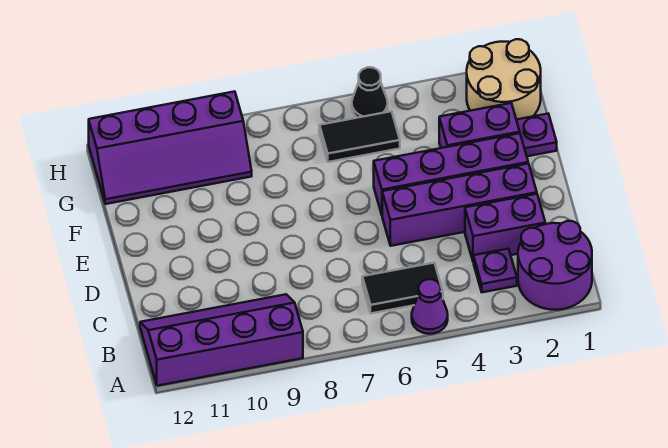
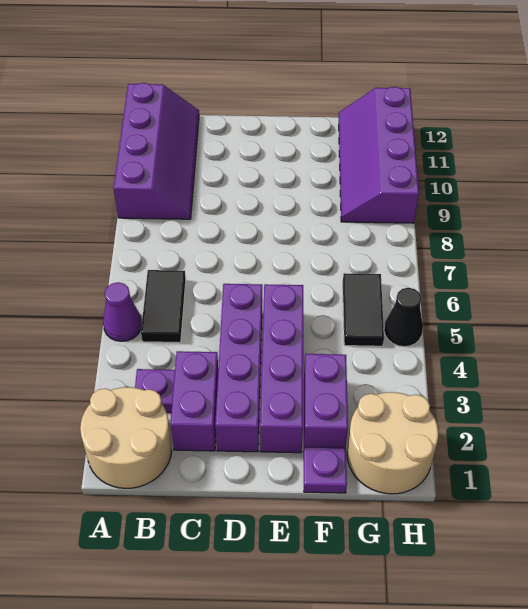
purple 2x2 round brick [518,221,592,310] -> tan 2x2 round brick [80,387,172,488]

